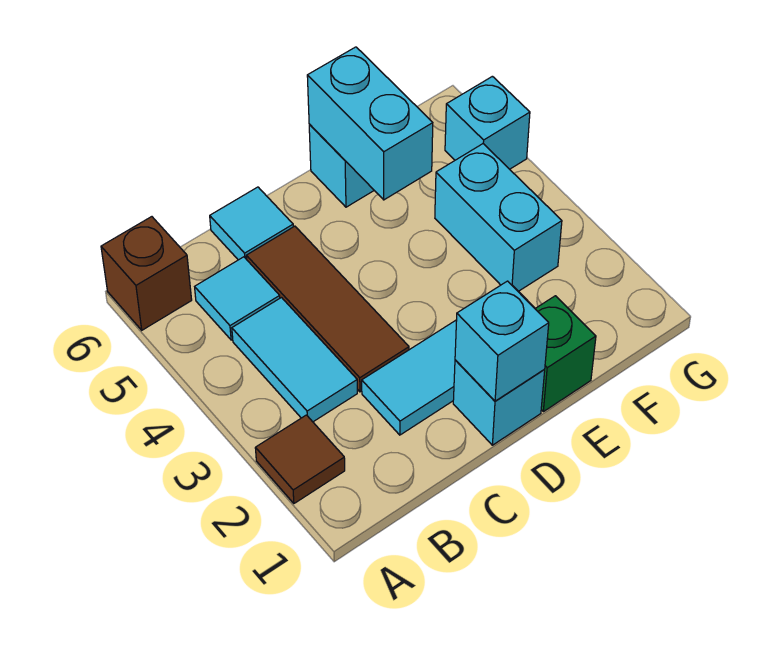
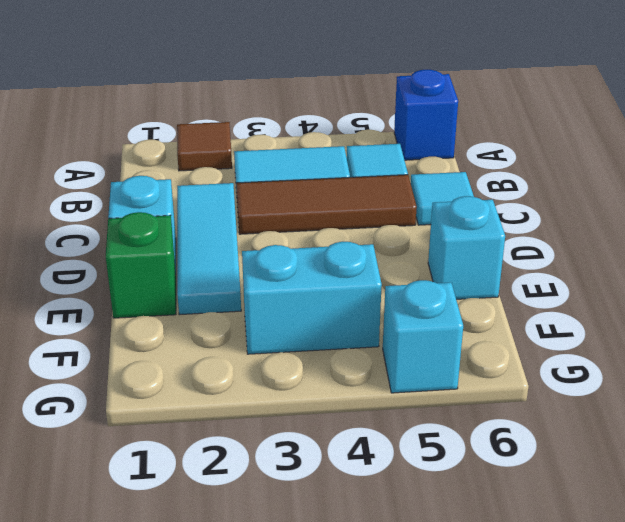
brown 1x1 brick [101,217,192,330] -> blue 1x1 brick [394,70,458,160]
cyan 1x1 brick [455,281,549,401] -> none
cyan 1x2 brick [307,47,433,200] -> none

